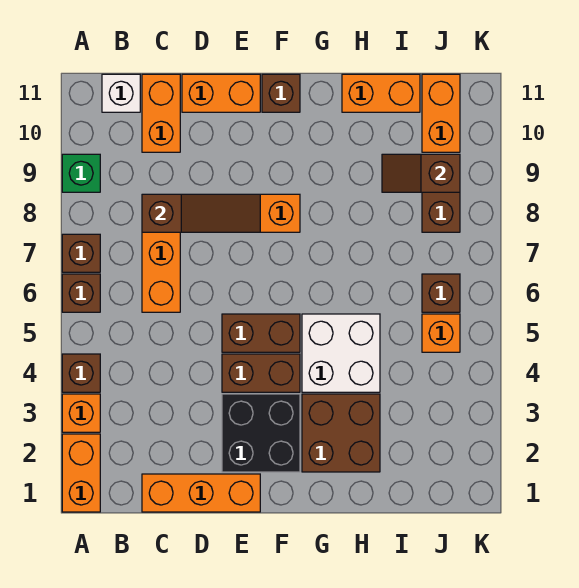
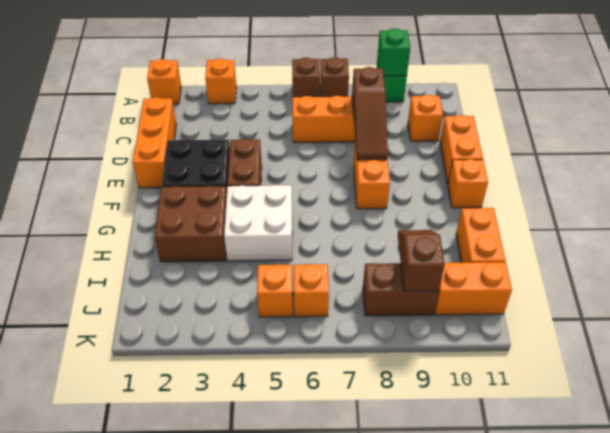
orange 1x2 brick [62,434,100,512] -> orange 1x1 brick [147,59,181,104]
brown 1x1 brick [62,354,100,392] -> none
none -> green 1x1 brick [377,28,410,76]
white 1x1 brick [102,74,140,112] -> none
orange 1x2 brick [142,74,180,152] -> orange 1x1 brick [408,95,443,141]
brown 1x2 brick [222,314,300,352] -> none
brown 1x1 brick [262,74,300,112] -> orange 1x1 brick [448,159,488,208]
brown 1x1 brick [422,274,460,312] -> orange 1x1 brick [294,264,329,317]

